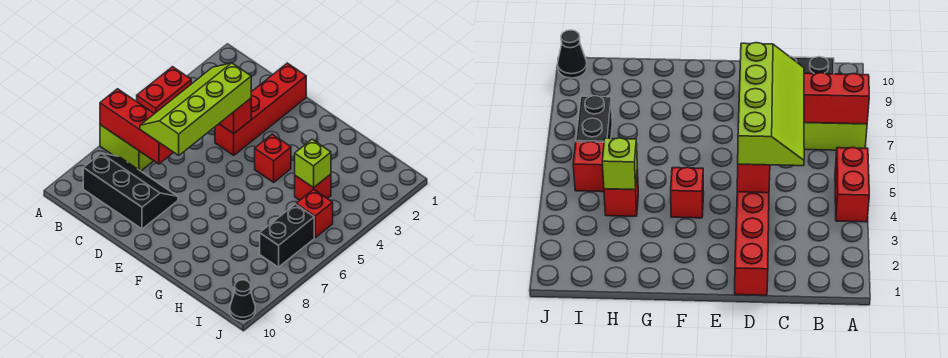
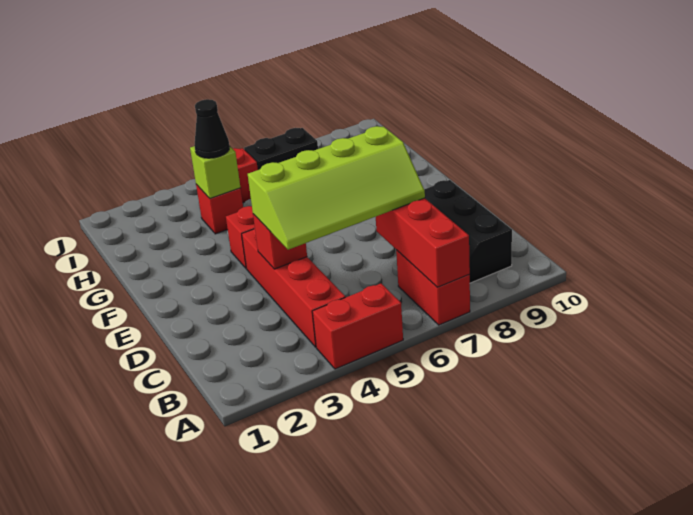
lime 1x2 brick [100,125,153,171] -> red 1x2 brick [396,250,470,325]
red 1x4 brick [215,63,306,155] -> red 1x4 brick turned to [242,228,345,347]
black 1x1 cone [230,280,255,321] -> black 1x1 cone moved to [194,99,230,158]

